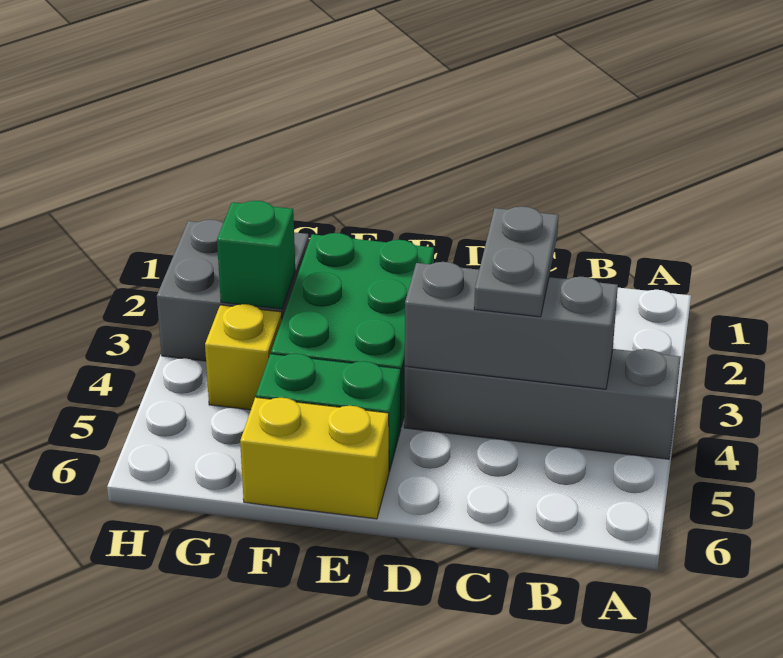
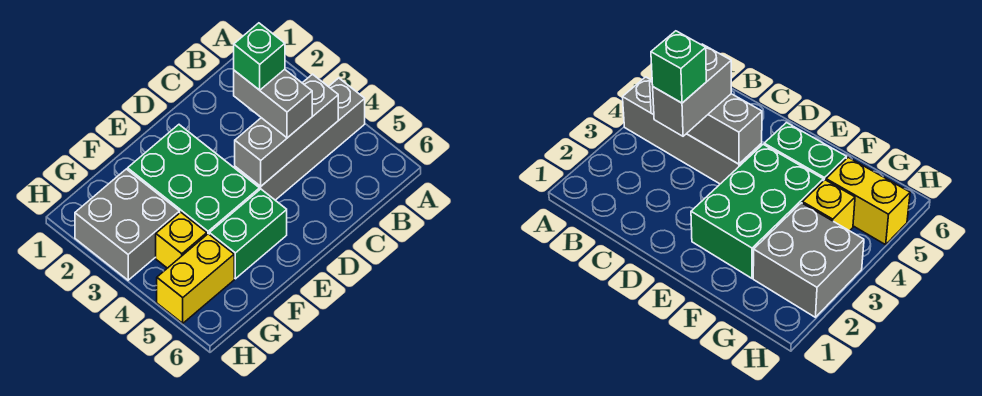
grey 1x2 plate [474,206,559,317] -> grey 1x2 brick [234,69,312,138]
yellow 1x2 brick [240,397,389,519] -> yellow 1x2 brick moved to [157,234,234,323]
green 1x1 brick [217,201,295,309] -> green 1x1 brick moved to [234,23,285,90]

